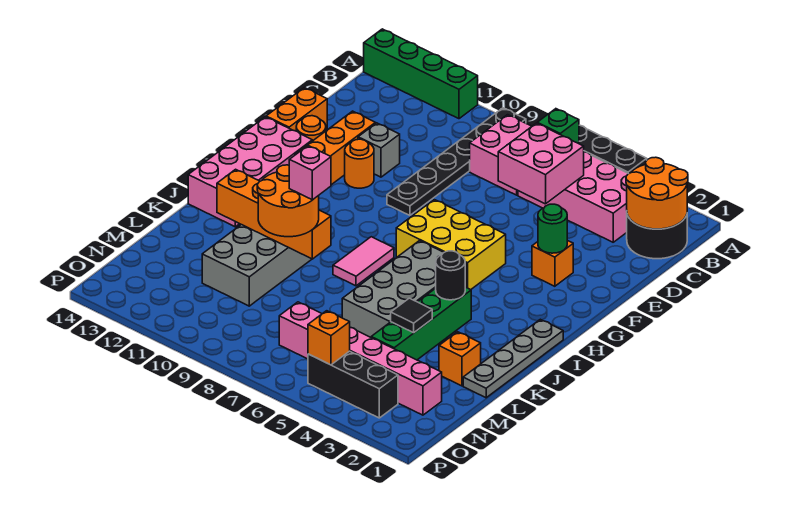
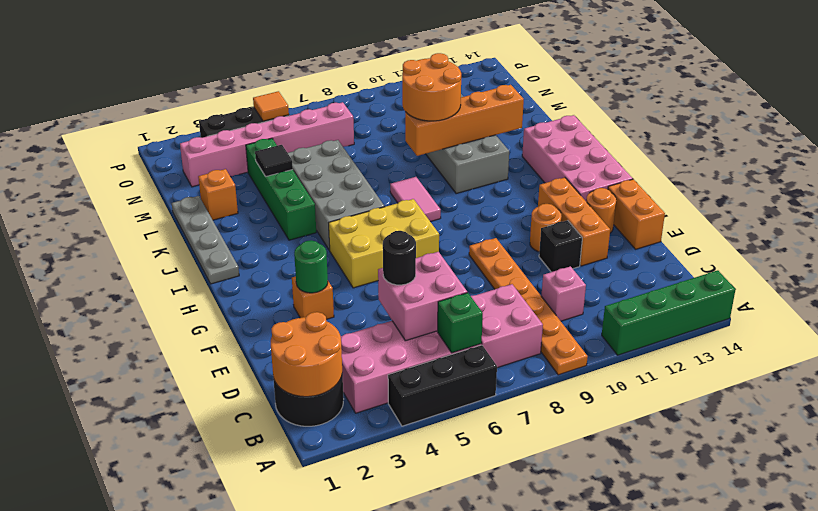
black 1x6 plate [387,108,526,215] -> orange 1x6 plate [469,238,588,375]
grey 1x1 brick [358,123,400,177] -> black 1x1 brick [539,220,582,272]
black 1x1 round brick [436,251,465,300] -> black 1x1 round brick moved to [383,231,416,285]
pink 1x1 brick [289,146,331,200] -> pink 1x1 brick moved to [541,266,586,321]
orange 1x1 brick [308,311,350,365] -> orange 1x1 tile [253,91,289,121]

